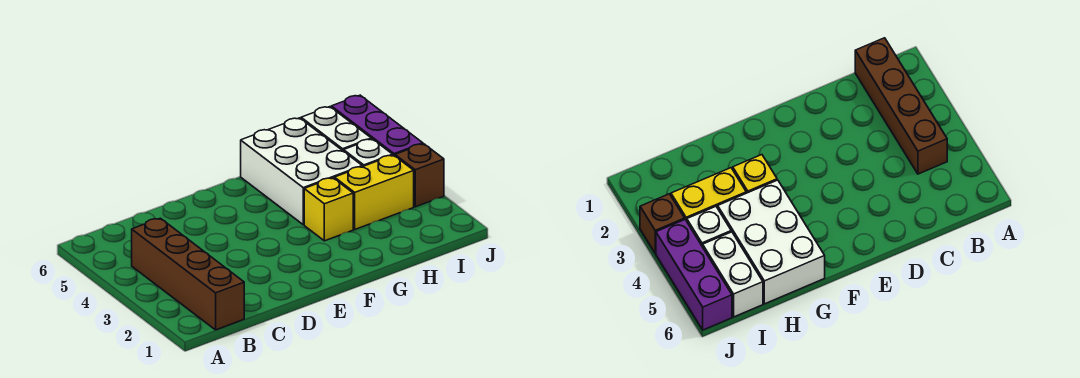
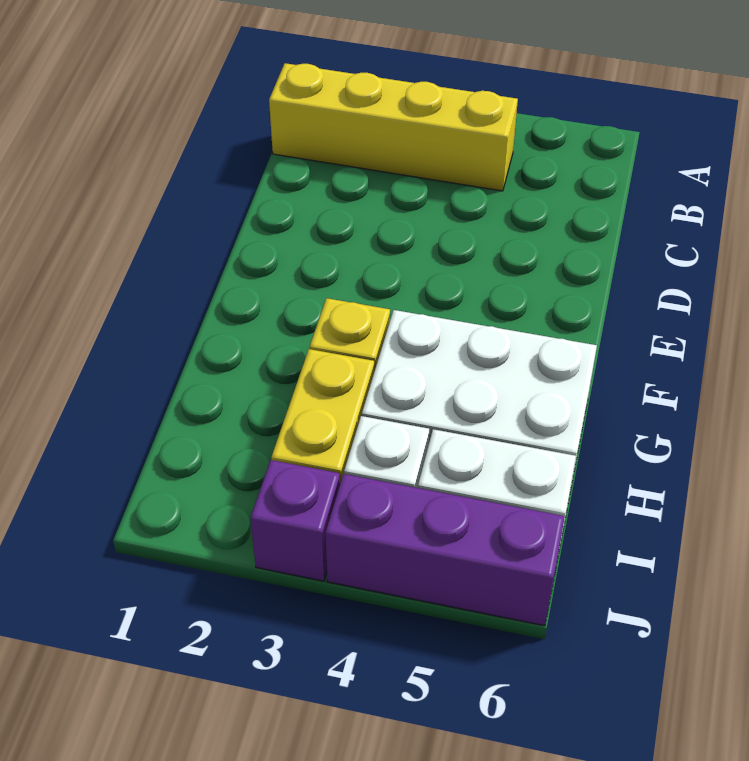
brown 1x4 brick [132,218,244,330] -> yellow 1x4 brick [269,63,518,191]
brown 1x1 brick [395,144,444,207] -> purple 1x1 brick [250,460,340,581]

